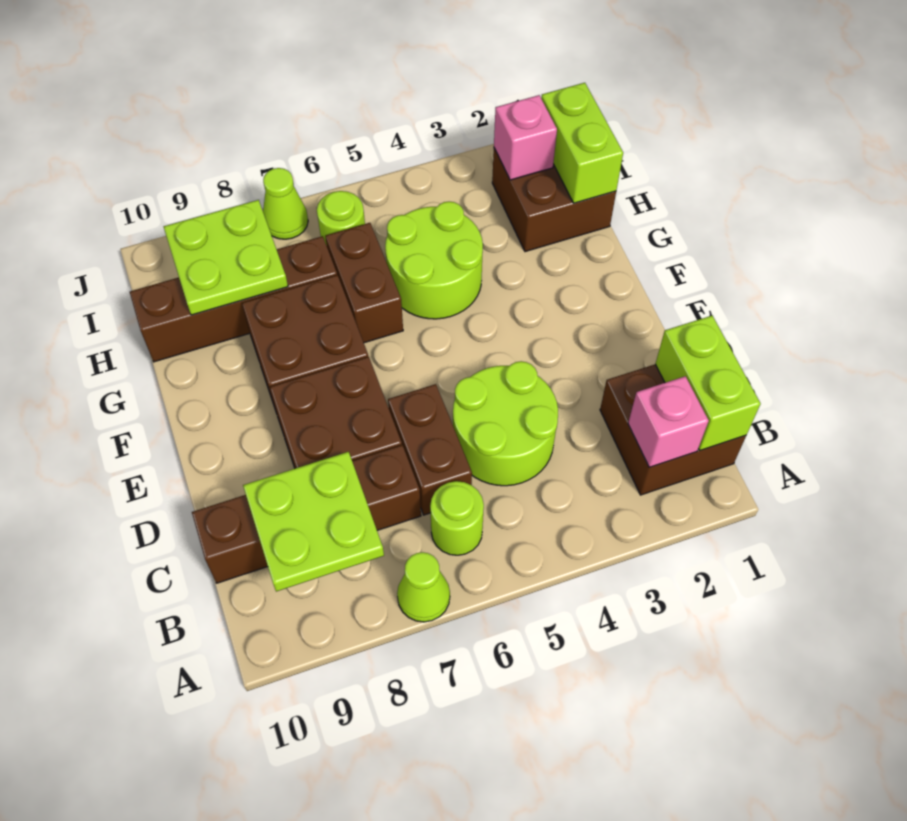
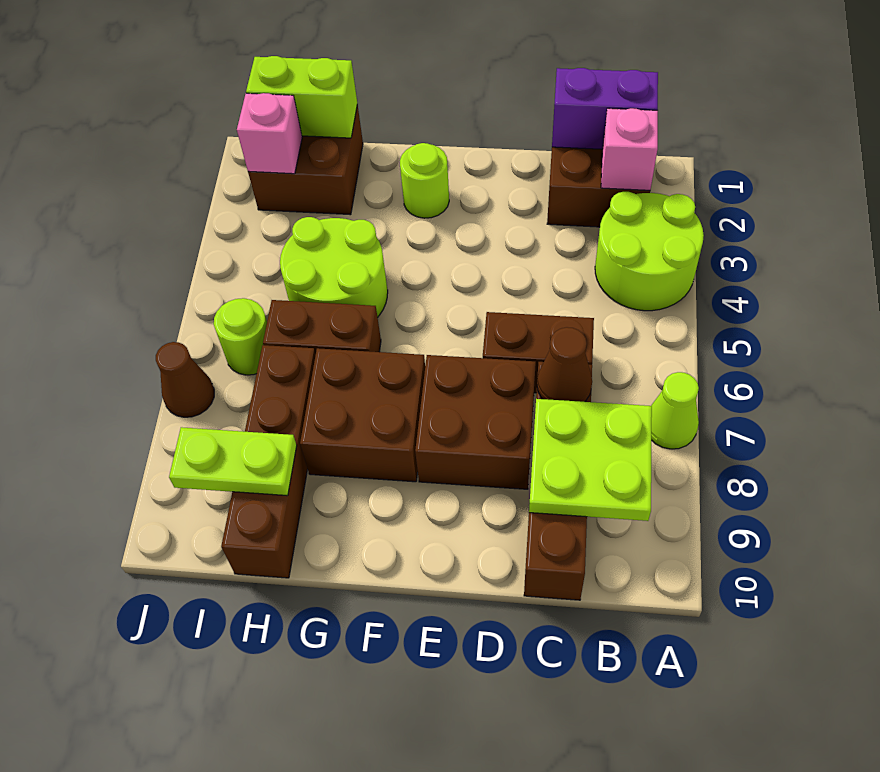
lime 1x2 brick [655,316,761,450] -> purple 1x2 brick [552,68,658,149]
lime 1x1 round brick [430,481,484,555] -> lime 1x1 round brick moved to [400,143,449,218]
lime 2x2 round brick [453,361,558,486] -> lime 2x2 round brick moved to [595,192,704,311]
none -> brown 1x1 cone [537,327,592,402]
lime 2x2 plate [164,200,288,315] -> lime 1x2 plate [169,427,297,496]
lime 1x1 cone [263,168,308,239] -> brown 1x1 cone [156,342,214,417]

